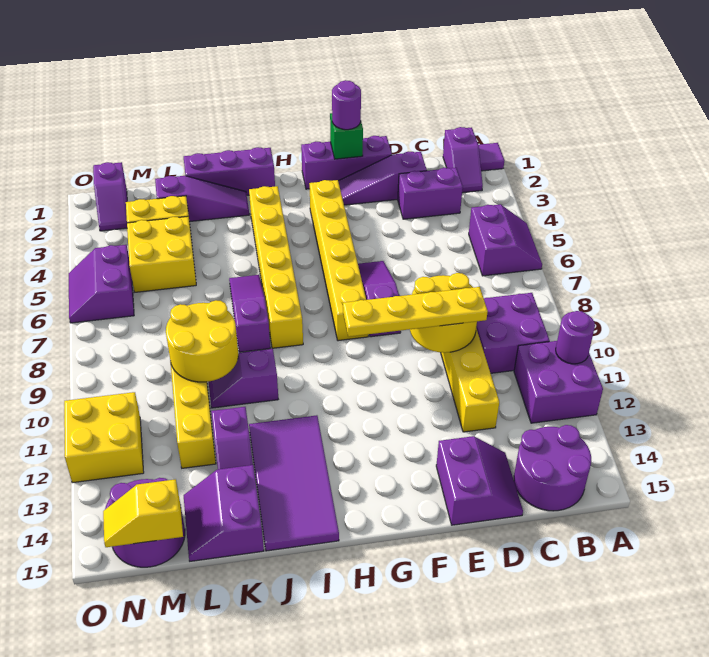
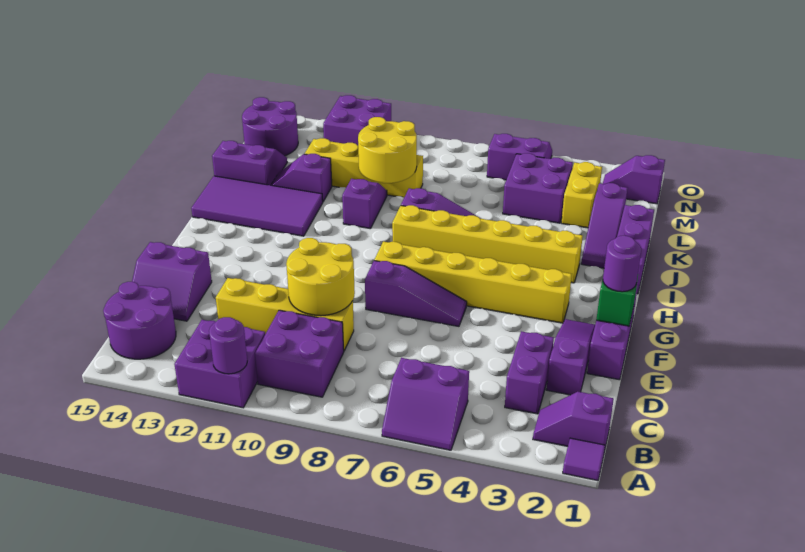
yellow 1x4 plate [343,287,488,337] -> none
yellow 2x2 brick [127,216,196,292] -> purple 2x2 brick [503,153,573,223]
yellow 1x2 slope [103,479,183,547] -> none
yellow 2x2 brick [64,392,144,483] -> purple 2x2 brick [323,95,391,145]

